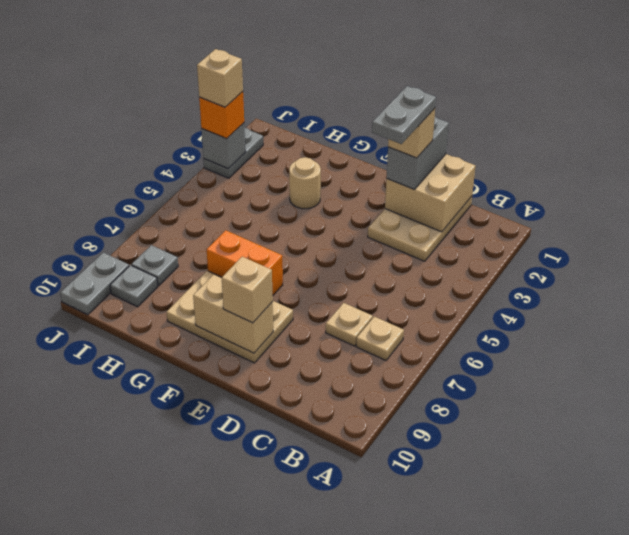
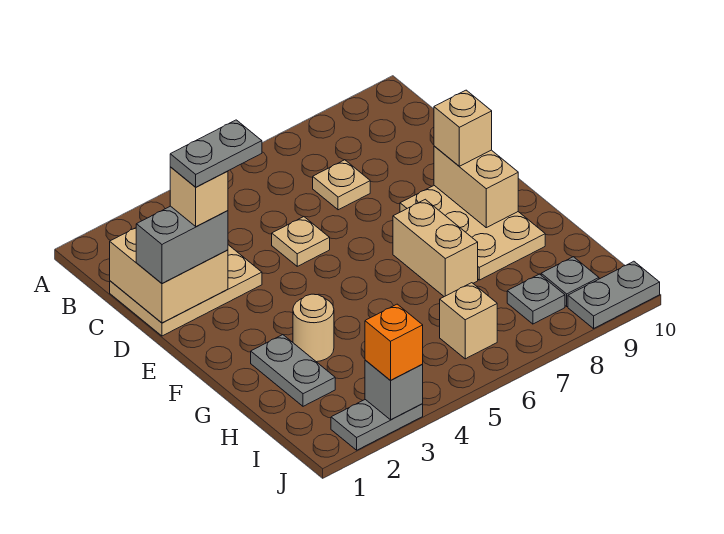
tan 1x1 plate [356,316,404,360] -> tan 1x1 plate moved to [272,217,330,266]
orange 1x2 brick [207,230,283,295] -> tan 1x2 brick [393,199,478,297]
none -> grey 1x2 plate [251,335,335,406]
tan 1x1 brick [197,49,243,107] -> tan 1x1 brick moved to [440,283,497,359]

